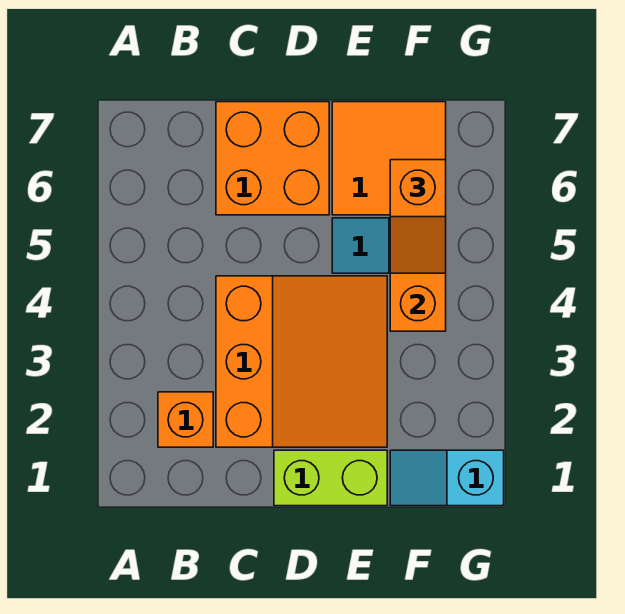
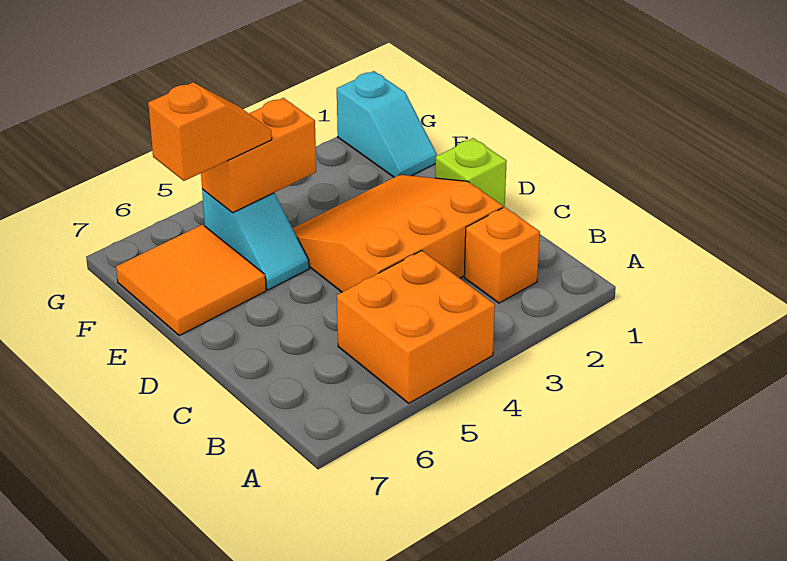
orange 2x2 brick [216,102,329,215] -> orange 2x2 brick moved to [337,251,495,403]
lime 1x2 brick [274,450,387,506] -> lime 1x1 brick [435,138,507,208]

